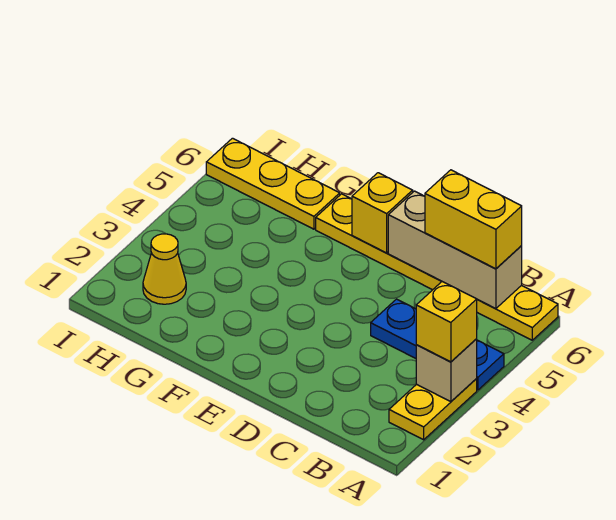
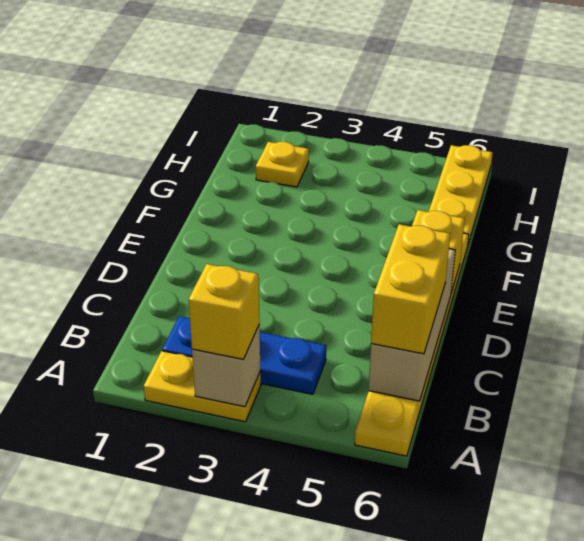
blue 1x3 plate [371,299,504,390] -> blue 1x3 plate turned to [162,316,326,394]
yellow 1x1 cone [143,234,186,304] -> yellow 1x1 plate [256,142,309,187]

